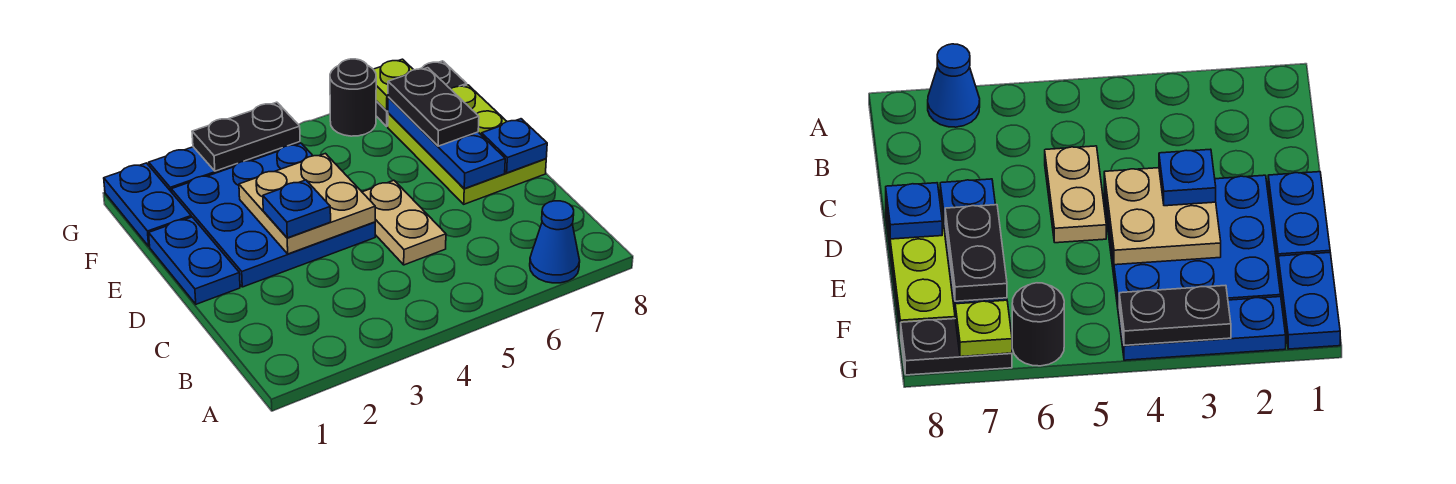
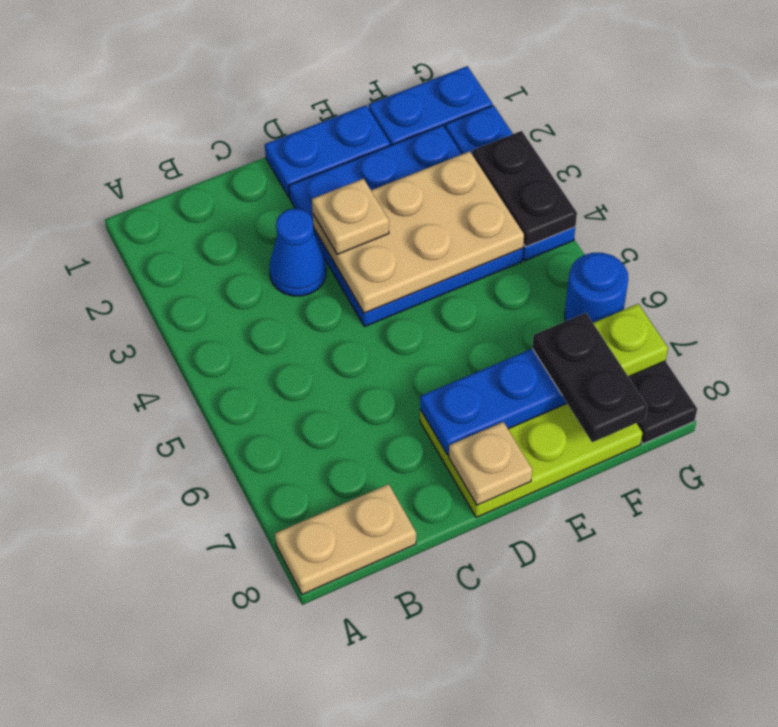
blue 1x1 cone [530,201,580,283] -> blue 1x1 cone moved to [269,209,326,296]
tan 1x2 plate [362,180,446,265] -> tan 1x2 plate moved to [275,484,416,594]
tan 2x2 plate [239,153,375,254] -> tan 2x3 plate [313,151,524,313]
blue 1x1 plate [263,180,331,238] -> tan 1x1 plate [312,179,389,254]
blue 1x1 plate [482,119,547,173] -> tan 1x1 plate [449,422,532,505]
black 1x2 plate [388,68,479,146] -> black 1x2 plate turned to [532,313,648,442]
black 1x1 round brick [330,59,376,136] -> blue 1x1 round brick [565,253,628,323]

